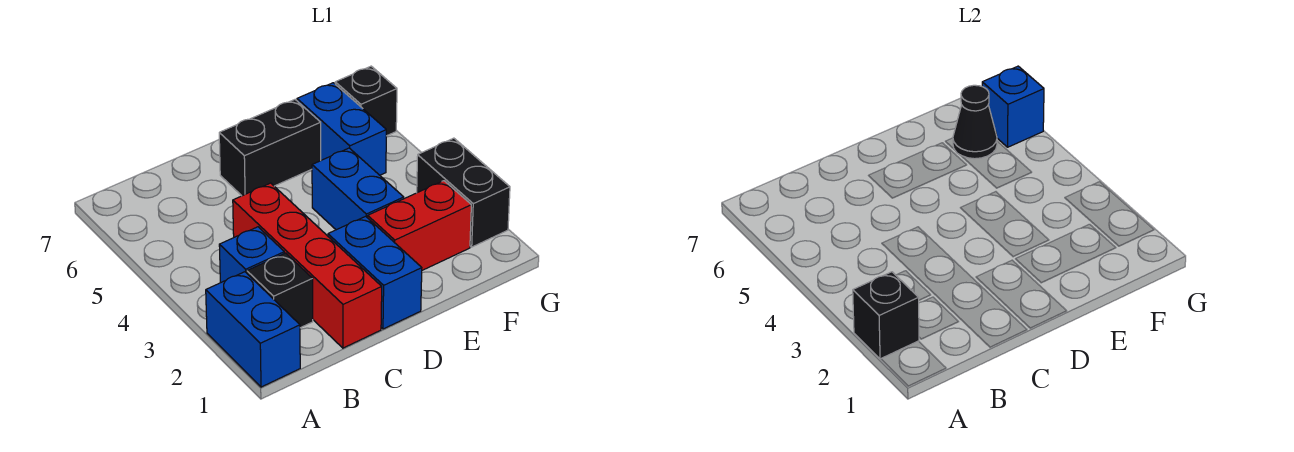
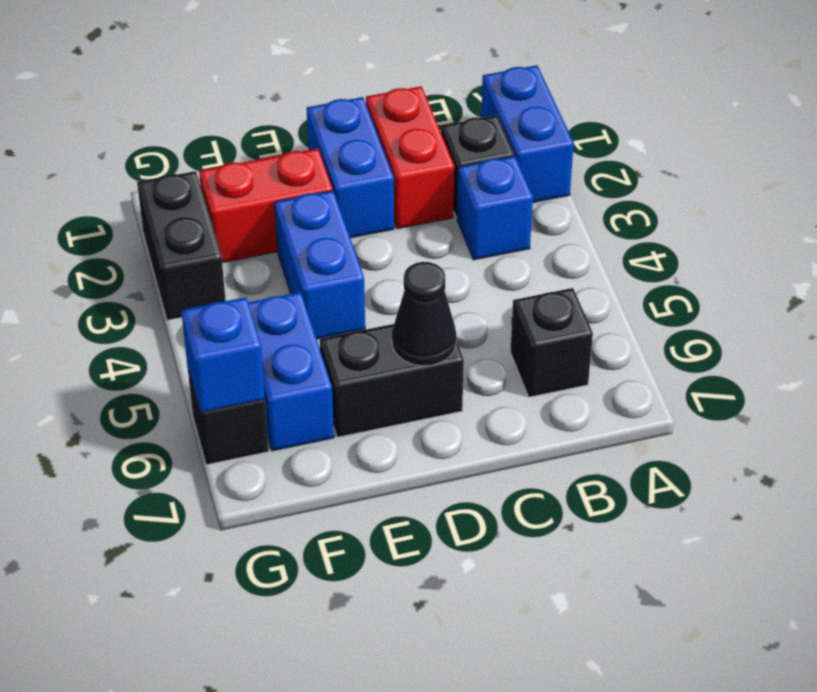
black 1x1 brick [853,272,919,359] -> black 1x1 brick moved to [510,288,593,397]
red 1x4 brick [233,183,382,348] -> red 1x2 brick [366,86,454,229]
black 1x1 cone [953,85,997,159] -> black 1x1 cone moved to [392,262,456,366]

